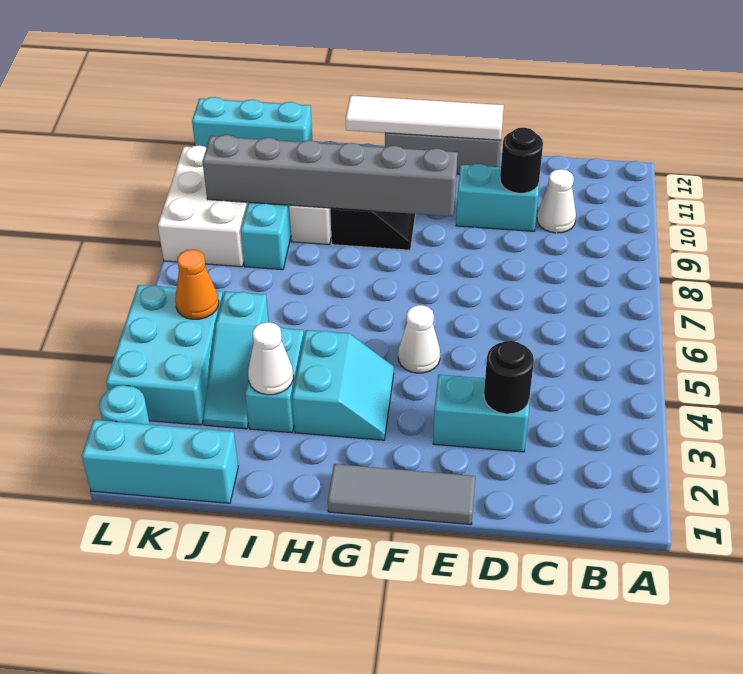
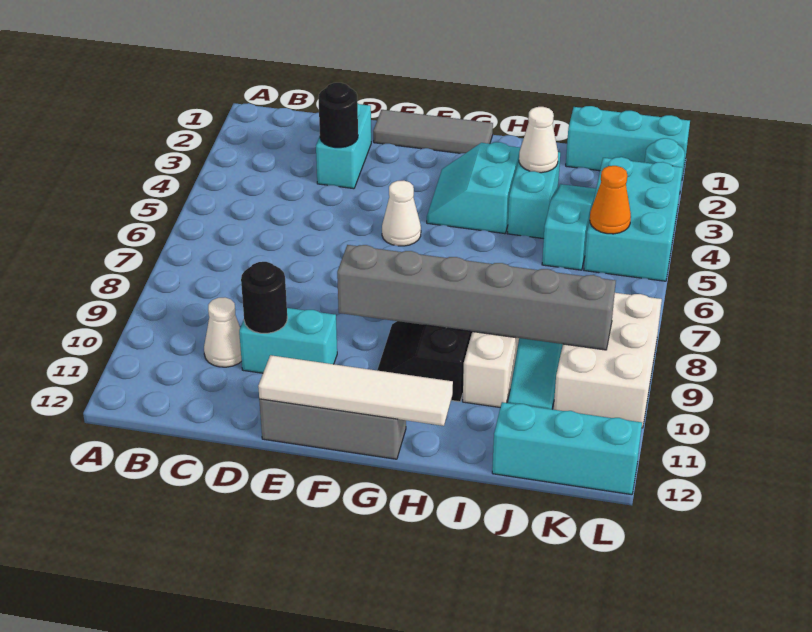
cyan 1x2 brick [433,375,529,452] -> cyan 1x2 brick turned to [316,104,371,189]

